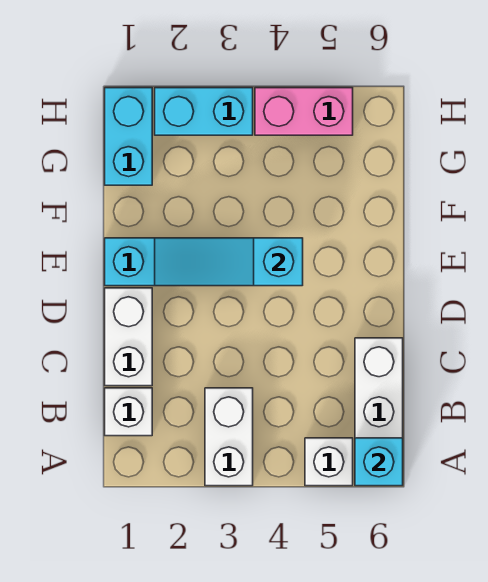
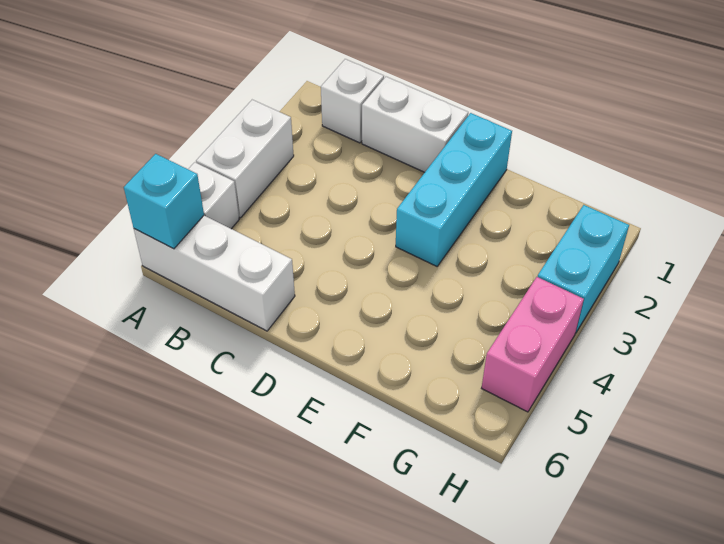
white 1x2 brick [205,388,253,486] -> white 1x2 brick turned to [196,100,294,218]
cyan 1x3 slope [155,238,303,286] -> none
cyan 1x2 brick [105,88,152,185] -> none

